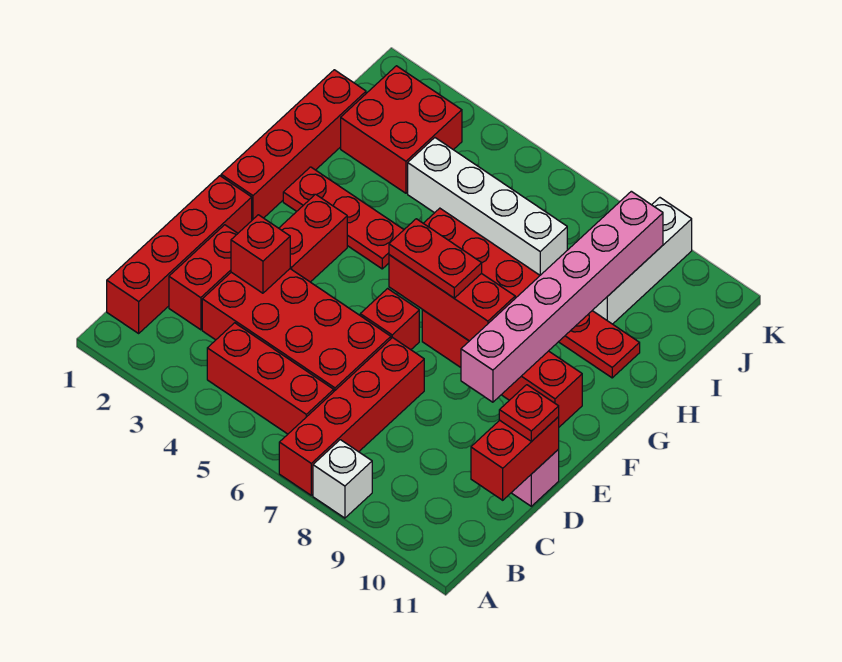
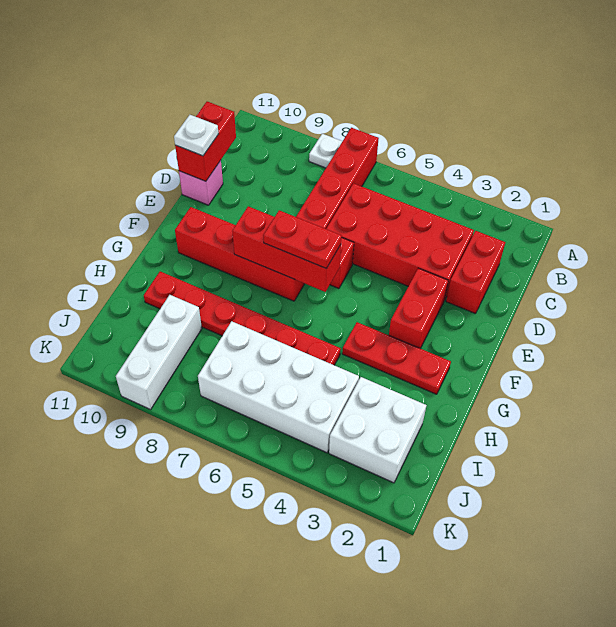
white 1x1 brick [313,440,372,518] -> white 1x1 plate [309,134,342,168]
red 1x4 brick [107,176,252,333] -> none
red 1x3 brick [207,323,334,434] -> none
red 1x1 brick [231,215,290,293] -> none
red 1x1 plate [499,385,559,441] -> white 1x1 plate [174,115,219,156]
pink 1x6 brick [461,191,663,402] -> none
red 1x4 brick [221,70,366,220] -> none
red 2x2 brick [341,66,462,193] -> white 2x2 brick [329,377,426,483]
white 1x4 brick [408,138,567,275] -> white 2x4 brick [198,321,359,453]

